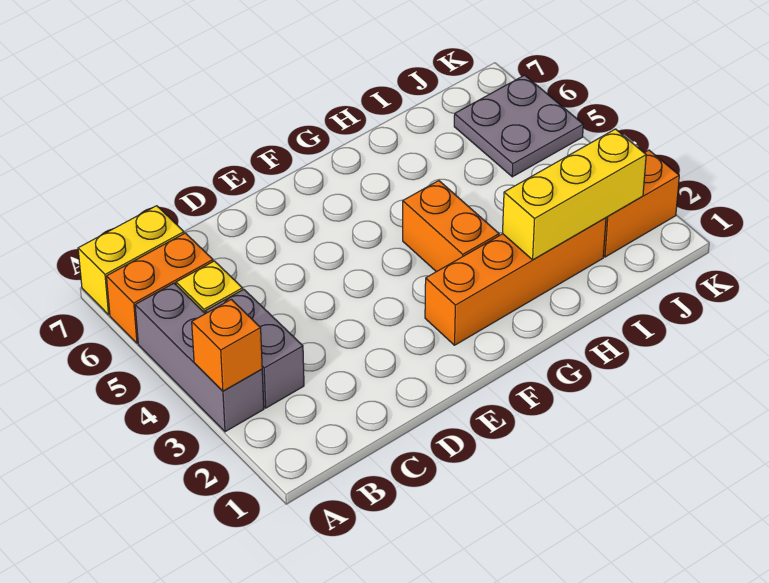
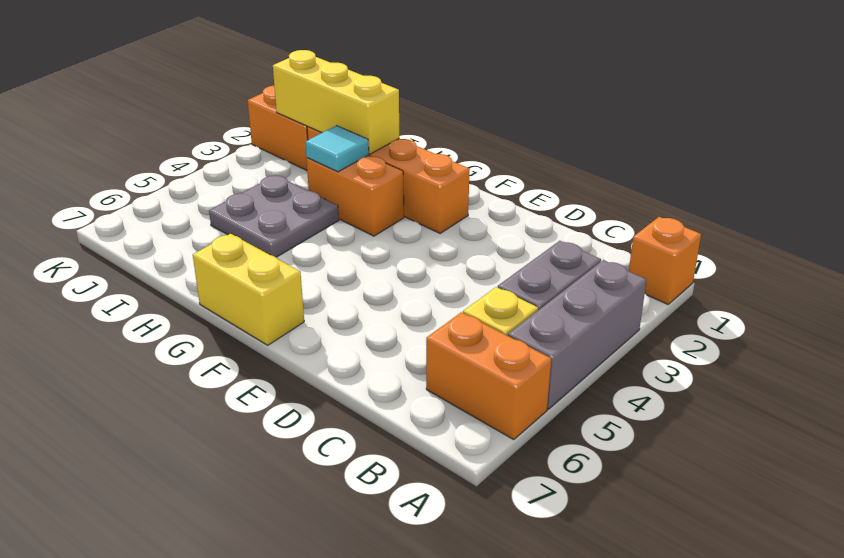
orange 1x1 brick [192,299,262,391] -> orange 1x1 brick moved to [629,217,701,304]
yellow 1x2 brick [78,206,184,315] -> yellow 1x2 brick moved to [193,234,304,345]
orange 1x2 brick [403,181,499,272] -> orange 1x2 brick turned to [307,155,404,236]
none -> cyan 1x1 tile [305,126,369,172]
grey 2x2 plate [454,75,583,177] -> grey 2x2 plate moved to [209,175,339,257]

